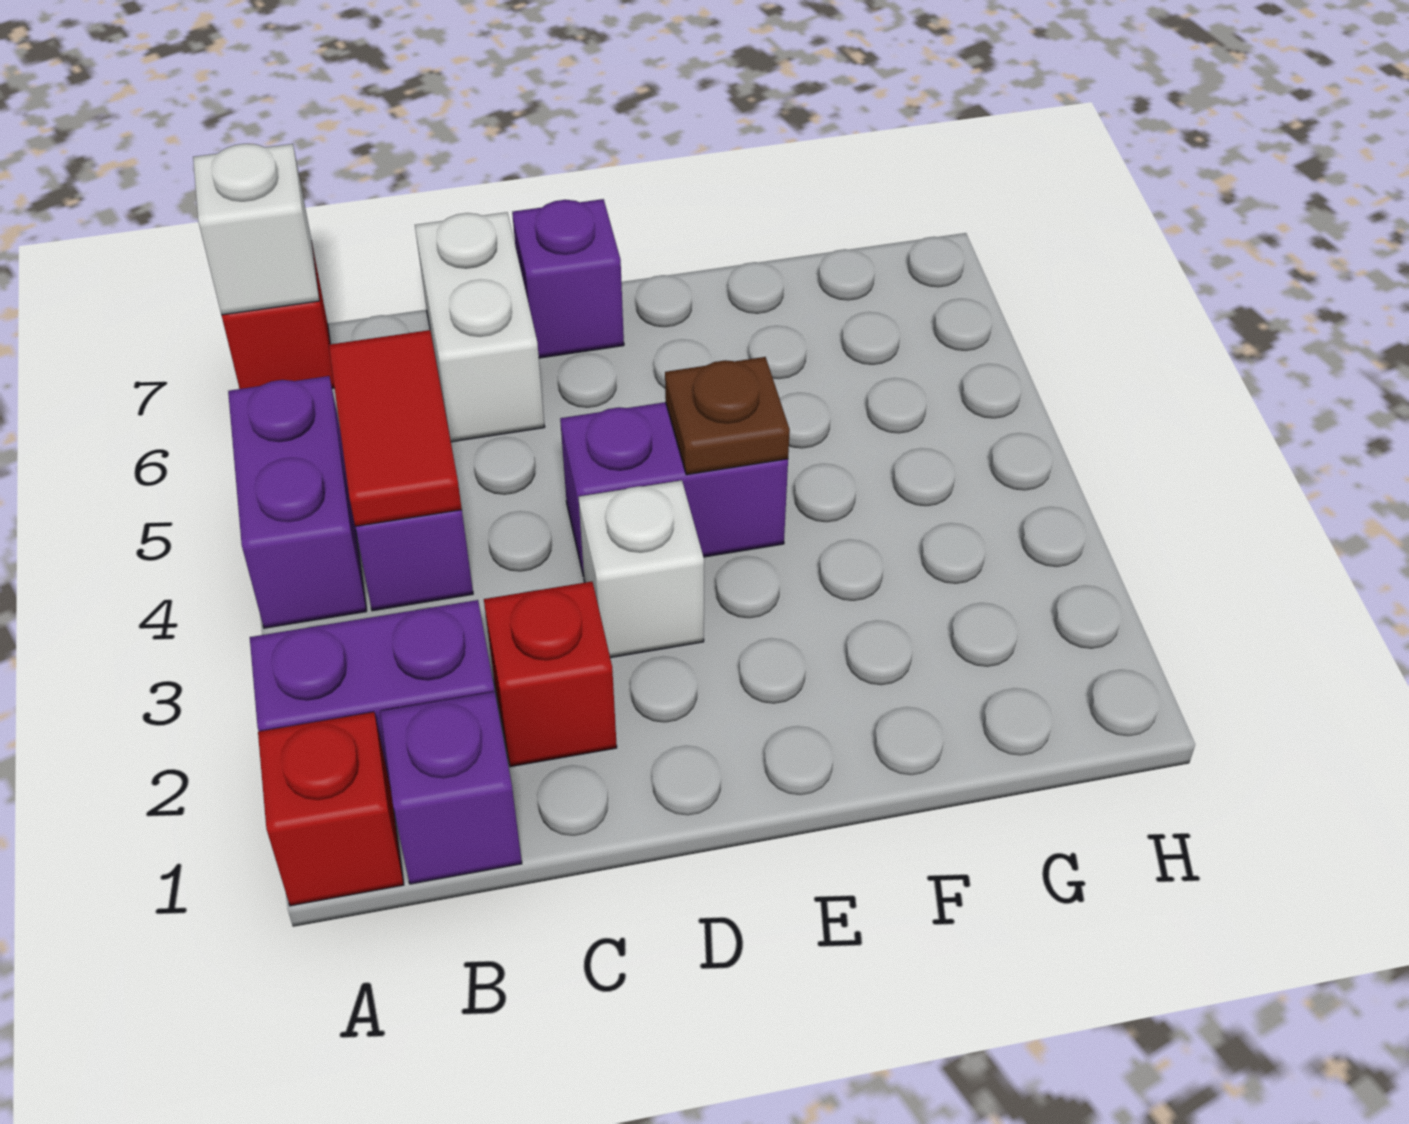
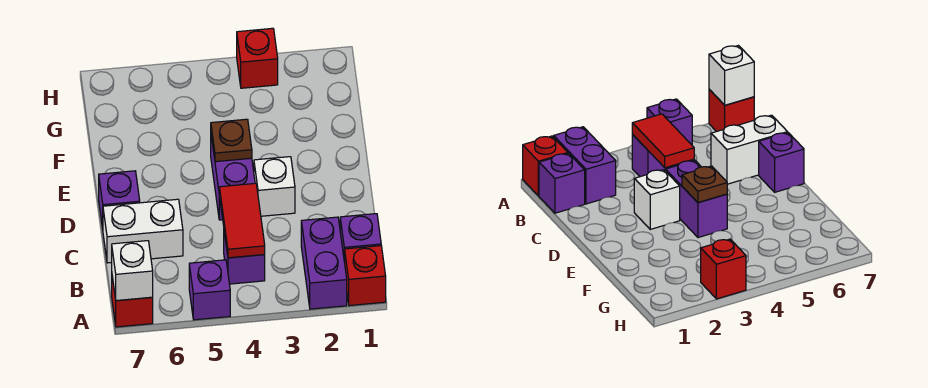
purple 1x2 brick [228,376,367,628] -> purple 1x1 brick [189,260,230,320]
red 1x2 tile [329,330,462,526] -> red 1x2 tile turned to [219,183,265,258]
red 1x1 brick [484,582,617,767] -> red 1x1 brick moved to [237,28,278,88]

